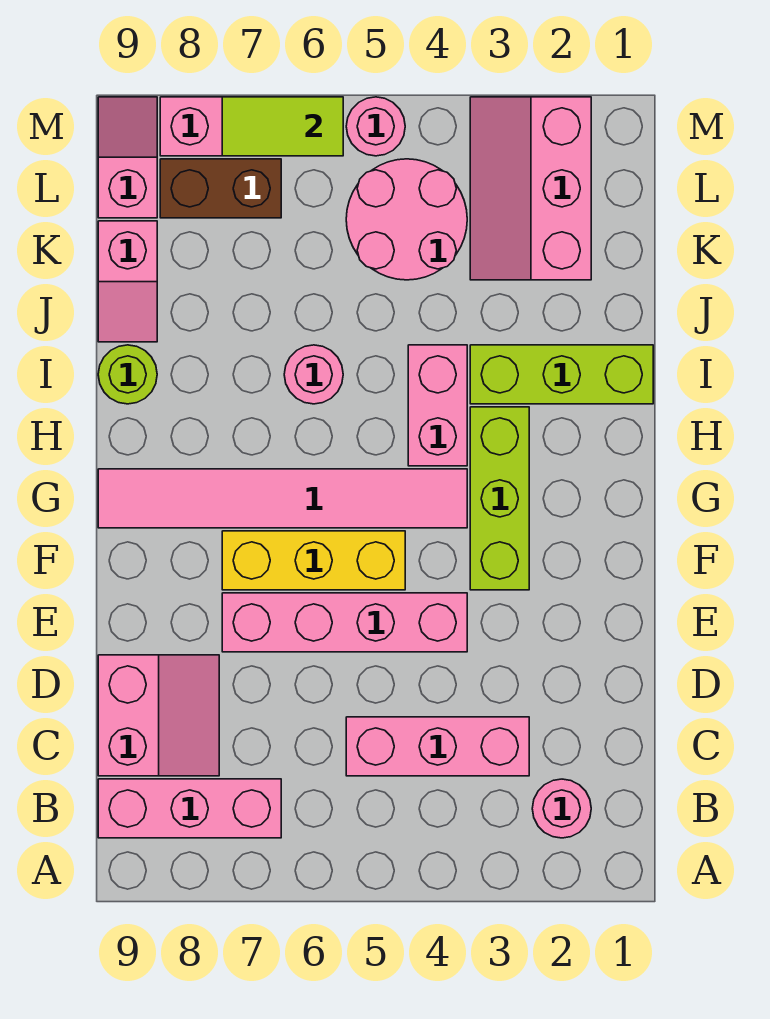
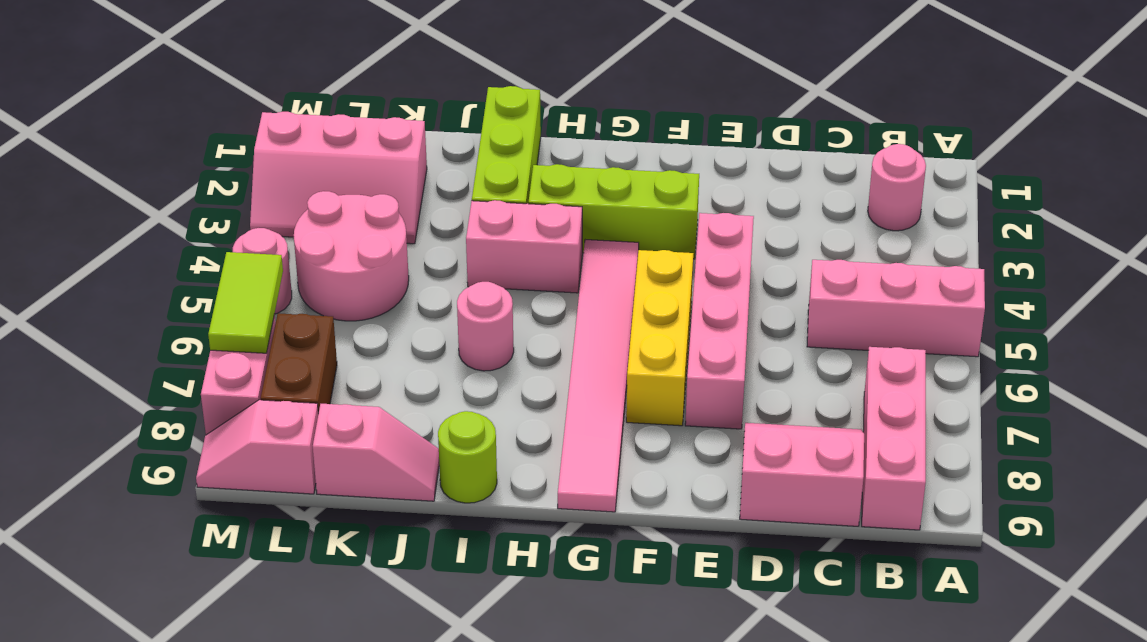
pink 1x3 brick [346,717,529,776] -> pink 1x3 brick turned to [807,260,985,357]

